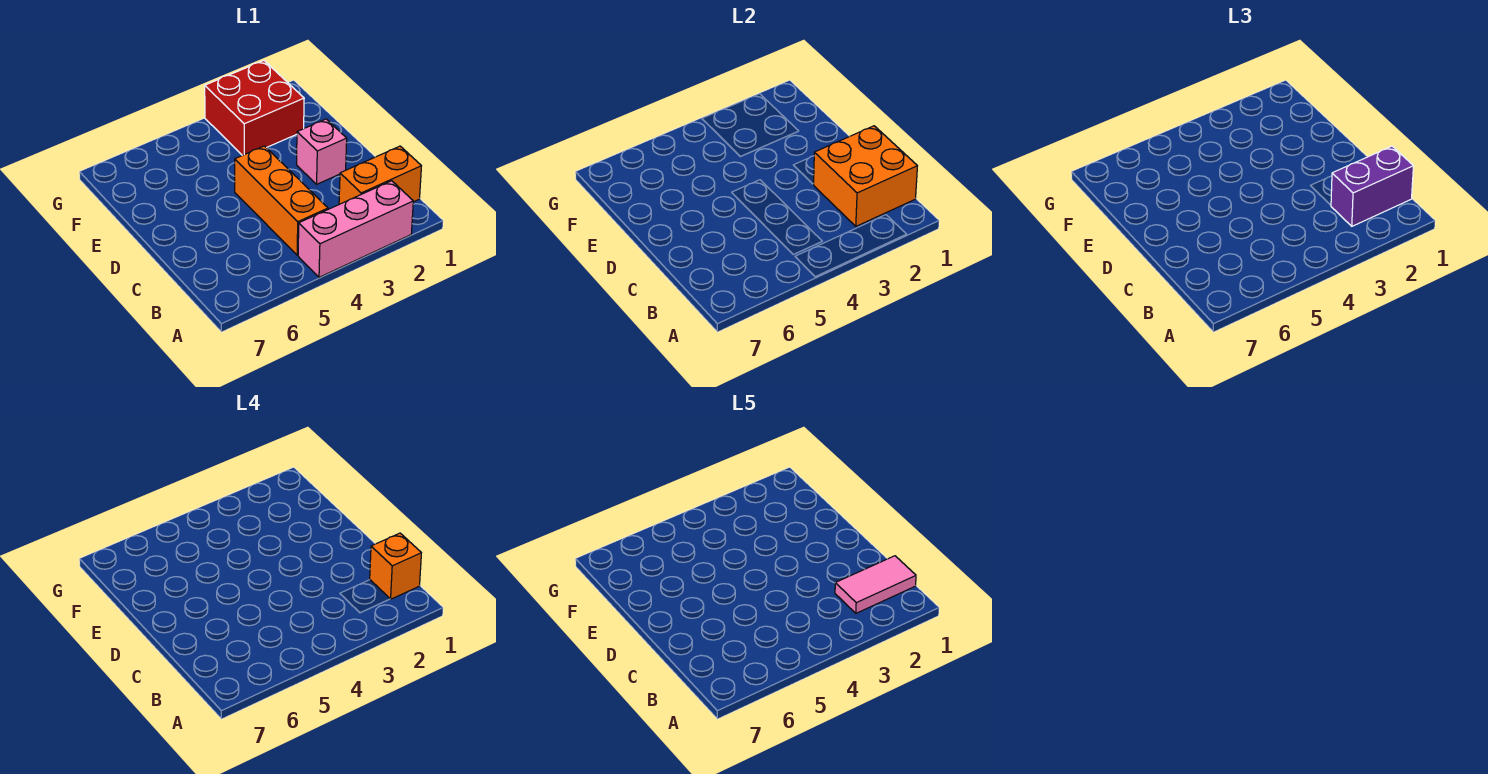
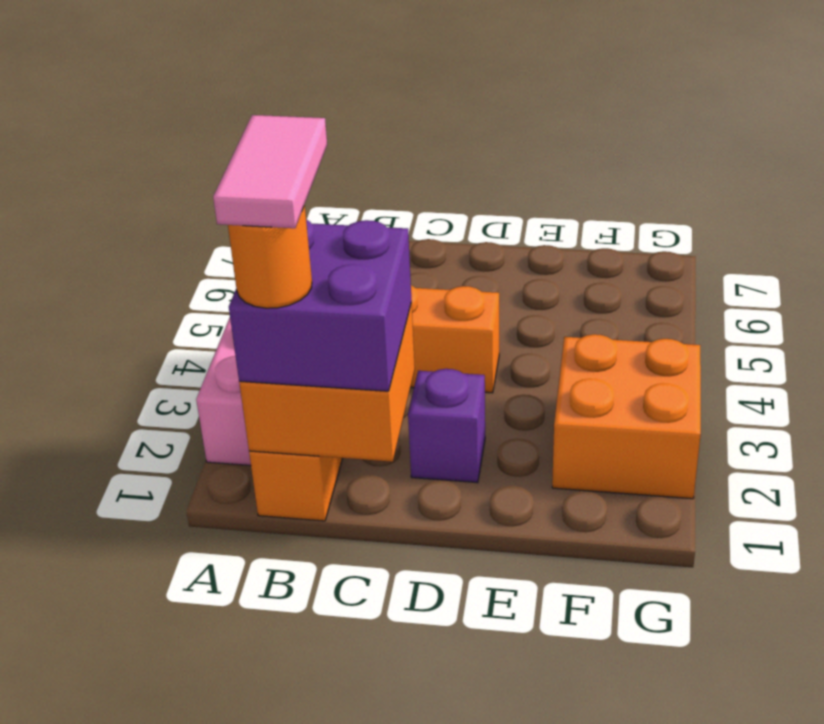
purple 1x2 brick [1331,146,1413,226] -> purple 2x2 brick [229,220,412,391]
orange 1x1 brick [370,533,421,599] -> orange 1x1 round brick [228,205,312,308]
pink 1x1 brick [297,119,347,184] -> purple 1x1 brick [408,369,485,483]
red 2x2 brick [205,61,304,155] -> orange 2x2 brick [552,334,701,499]

